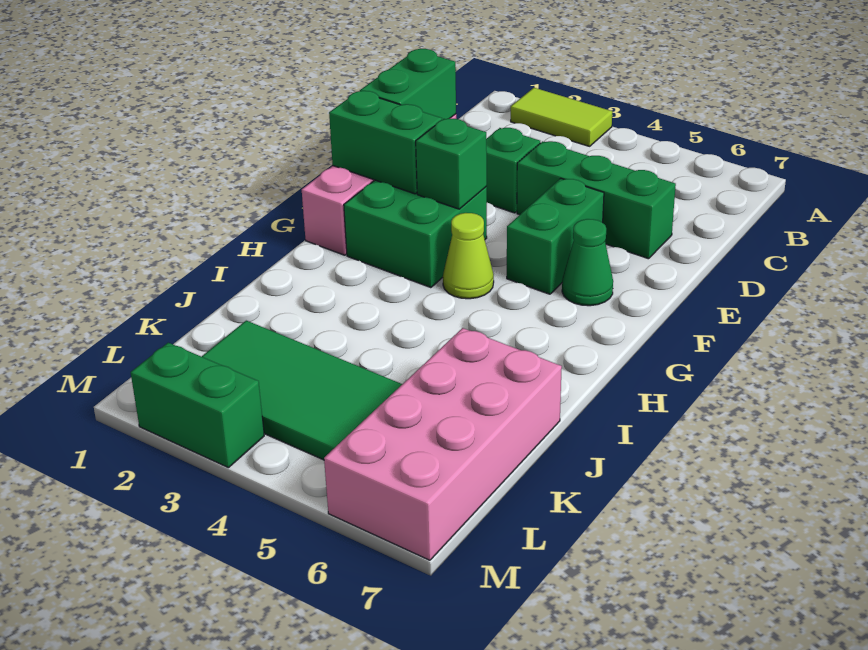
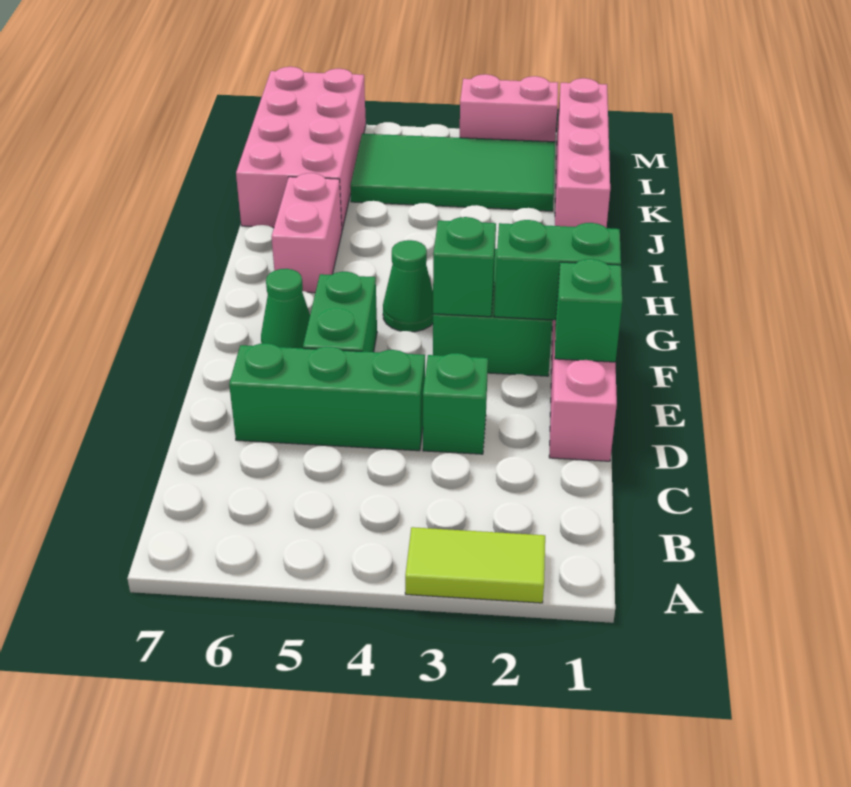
green 1x2 brick [360,49,456,120] -> green 1x1 brick [555,259,622,362]
lime 1x1 cone [443,213,494,299] -> green 1x1 cone [383,240,433,332]
none -> pink 1x2 brick [272,173,342,293]
none -> pink 1x4 brick [555,78,610,228]
green 1x2 brick [131,343,264,468] -> pink 1x2 brick [460,74,558,142]

